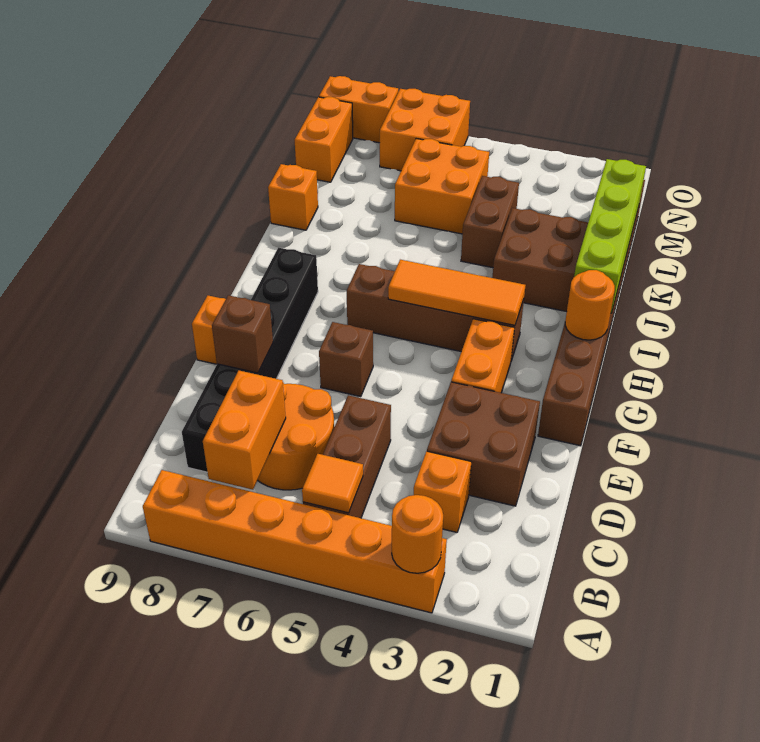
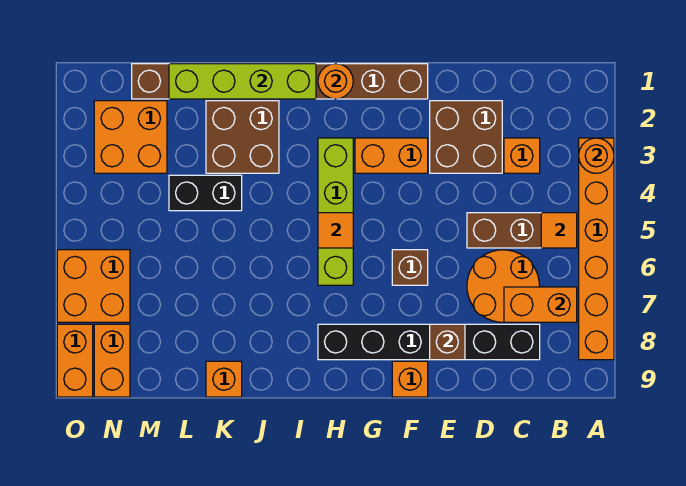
brown 1x4 brick [346,264,524,361] -> lime 1x4 brick [318,138,353,285]
orange 1x3 tile [388,260,525,325] -> orange 1x1 tile [318,213,353,248]
brown 1x2 brick [461,176,519,268] -> black 1x2 brick [169,175,242,211]
orange 2x2 brick [395,139,489,234] -> orange 2x2 brick moved to [94,101,167,173]
orange 1x2 brick [295,97,353,182] -> orange 1x2 brick turned to [94,324,130,397]

